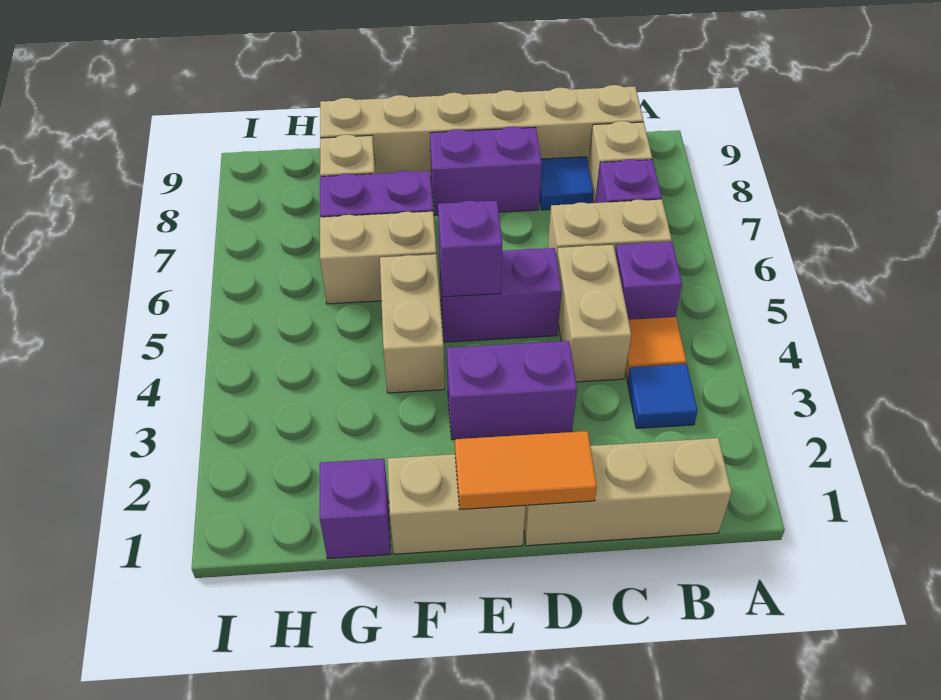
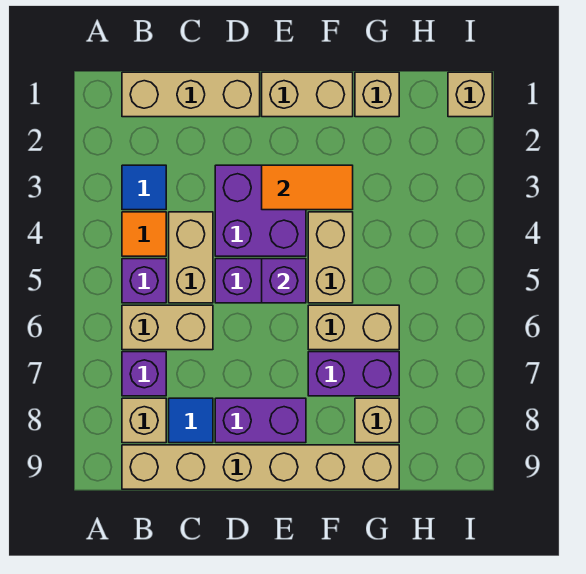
orange 1x2 tile [455,431,597,509] -> orange 1x2 tile moved to [262,165,353,210]
purple 1x2 brick [447,341,577,440] -> purple 2x2 brick [215,165,306,256]
purple 1x1 brick [320,459,390,559] -> tan 1x1 brick [355,72,399,117]
none -> tan 1x1 brick [448,72,492,117]

